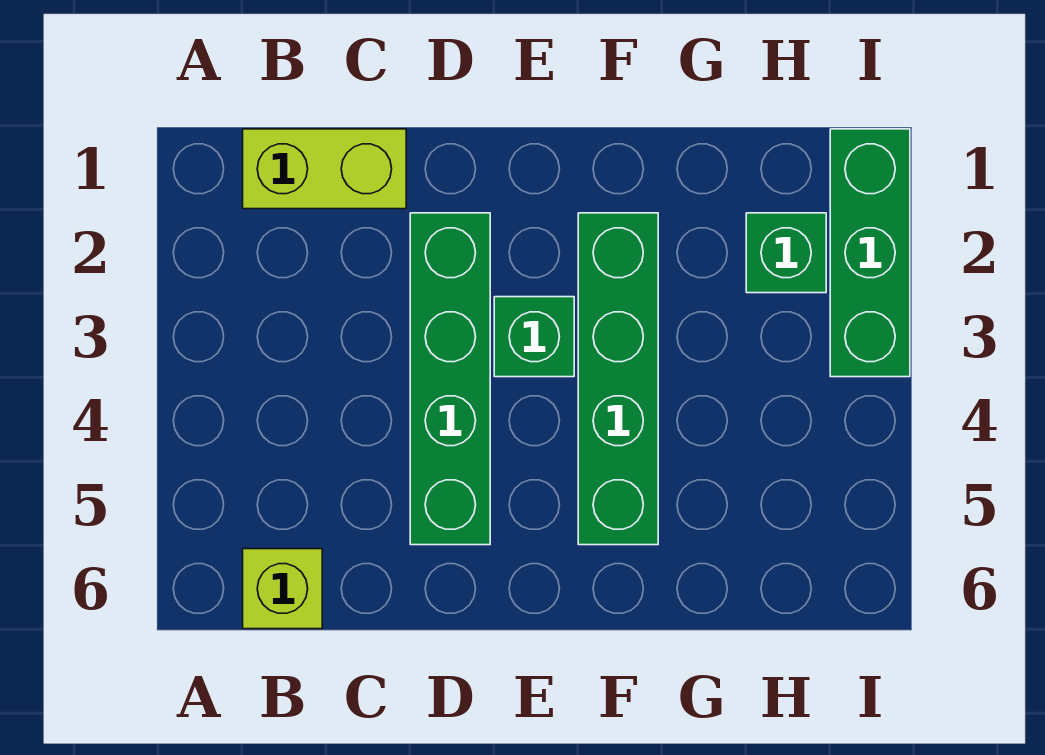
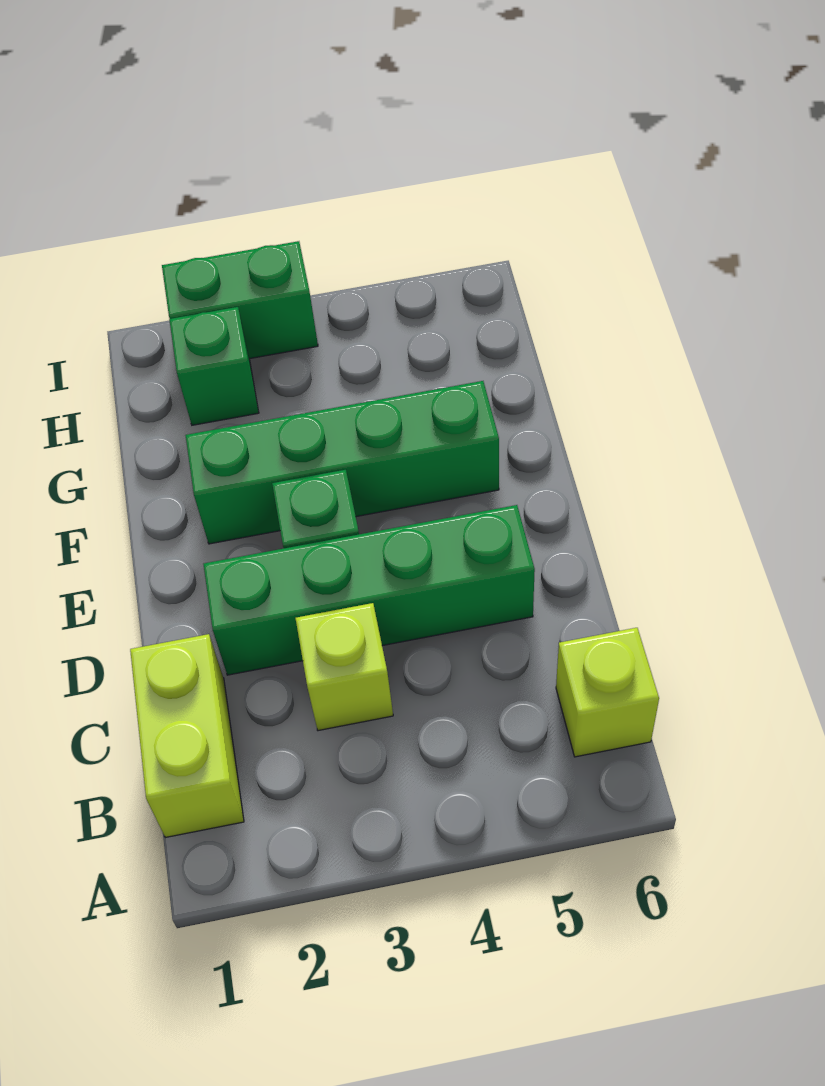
none -> lime 1x1 brick [296,603,393,731]
green 1x3 brick [830,129,910,377] -> green 1x2 brick [162,241,318,359]

